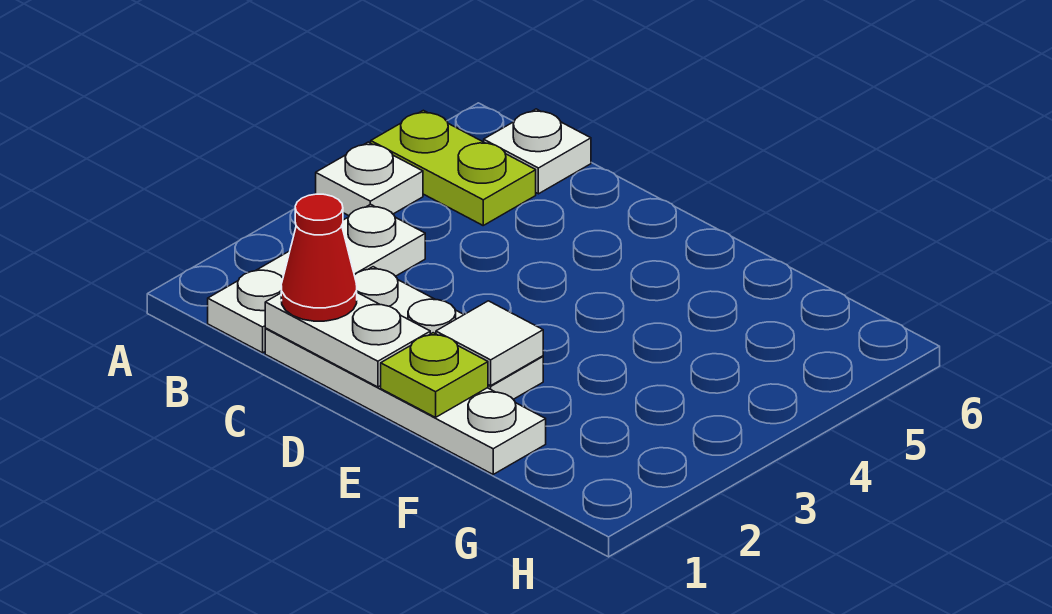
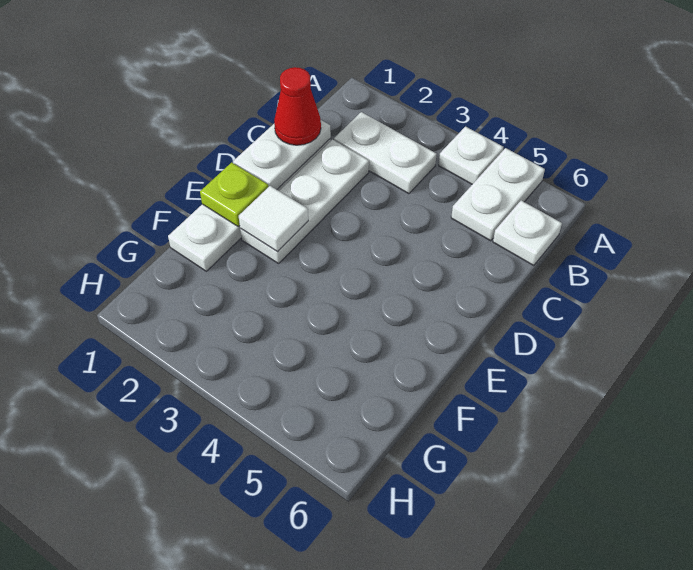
lime 1x2 plate [371,110,536,225] -> white 1x2 plate [451,148,545,241]
white 1x3 plate [208,204,425,353] -> white 1x2 plate [334,112,437,194]

